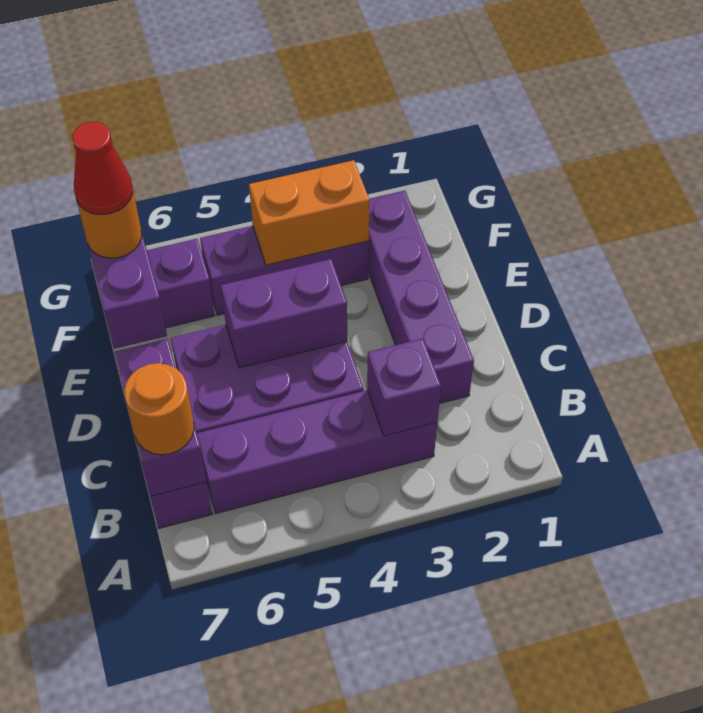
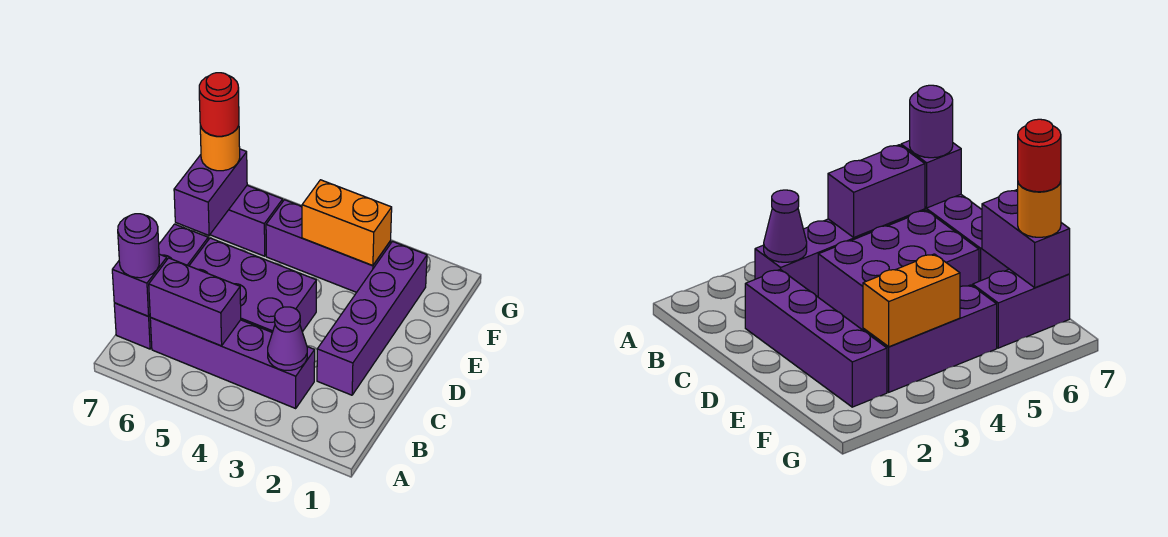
purple 1x1 brick [367,338,441,436] -> purple 1x1 cone [268,307,307,370]
orange 1x1 round brick [124,363,194,455] -> purple 1x1 round brick [118,214,159,278]
purple 1x2 brick [221,259,347,368] -> purple 1x2 brick moved to [149,258,241,346]
red 1x1 cone [72,122,133,215] -> red 1x1 round brick [199,73,239,136]

